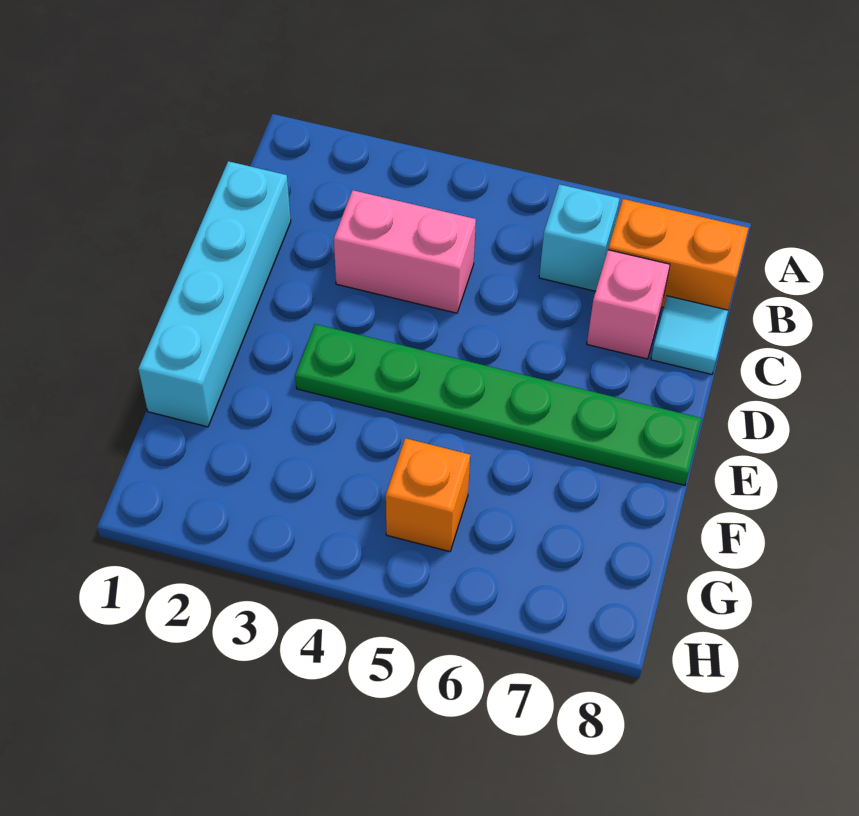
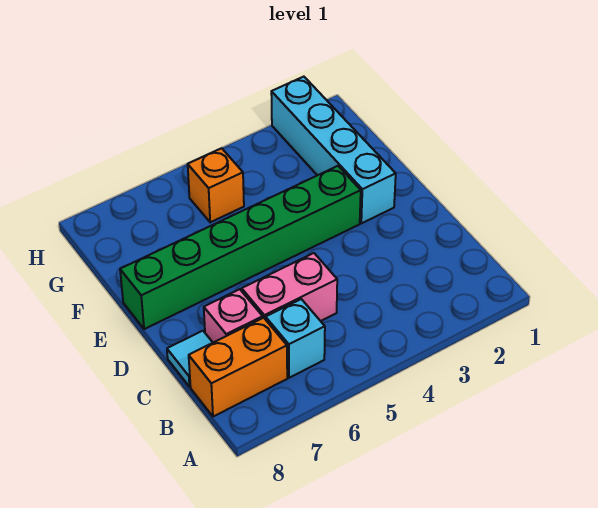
cyan 1x4 brick [138,161,291,427] -> cyan 1x4 brick moved to [271,77,396,223]
pink 1x2 brick [334,190,476,313] -> pink 1x2 brick moved to [242,253,337,321]
green 1x6 plate [295,324,702,485] -> green 1x6 brick [120,166,361,329]

